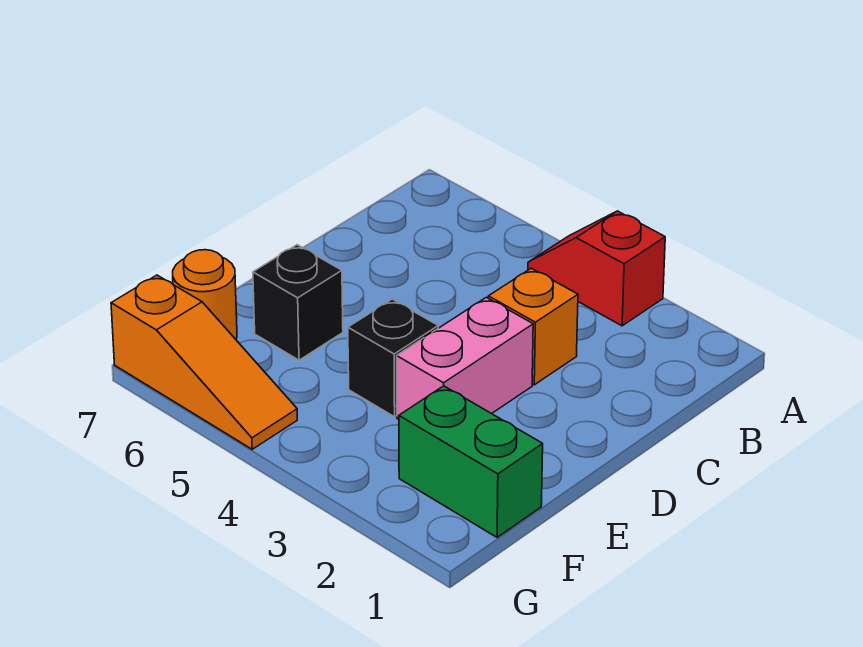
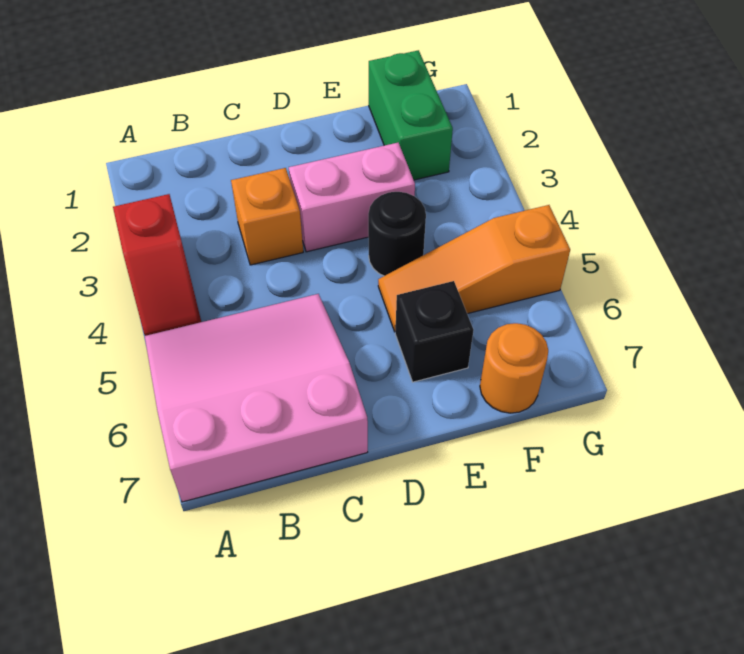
none -> pink 3x3 slope [145,294,368,502]
black 1x1 brick [348,299,438,417] -> black 1x1 round brick [368,192,426,276]
orange 1x3 slope [111,275,297,449] -> orange 1x3 slope turned to [378,205,570,332]

